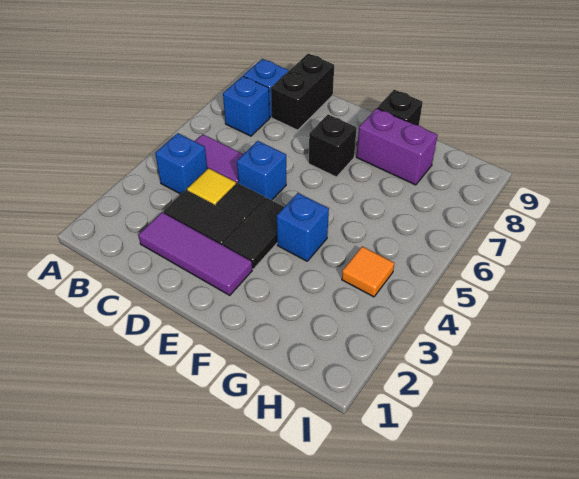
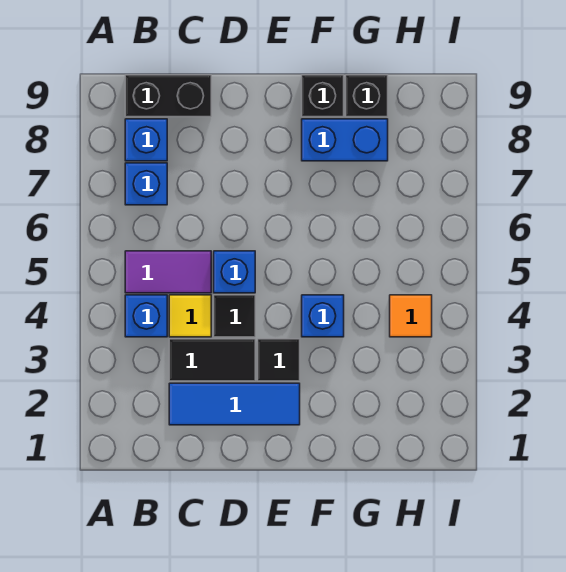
purple 1x3 tile [138,212,252,295] -> blue 1x3 tile [169,383,300,425]
black 1x2 brick [271,54,334,130] -> black 1x2 brick turned to [125,75,211,117]
black 1x2 tile [223,198,284,269] -> black 1x1 tile [258,339,300,381]
black 1x1 brick [309,114,357,177] -> black 1x1 brick moved to [346,75,388,117]
purple 1x2 brick [356,108,438,185] -> blue 1x2 brick [302,119,388,161]

